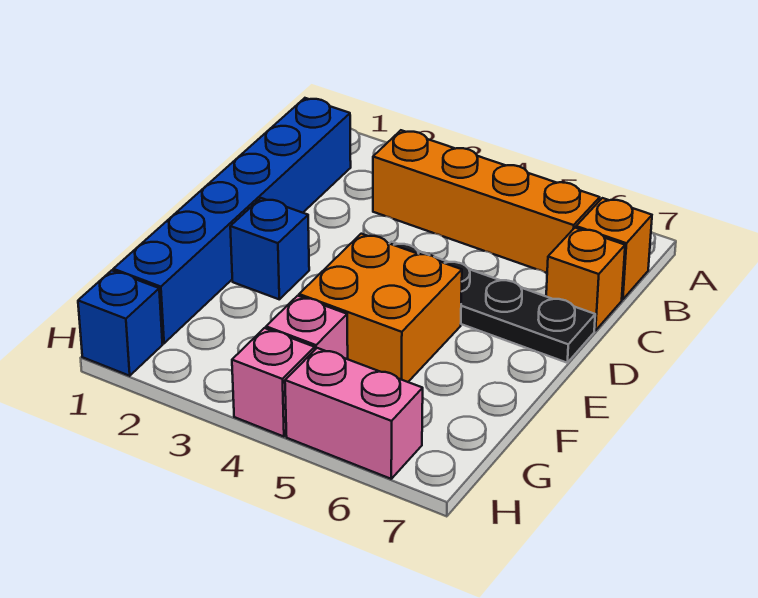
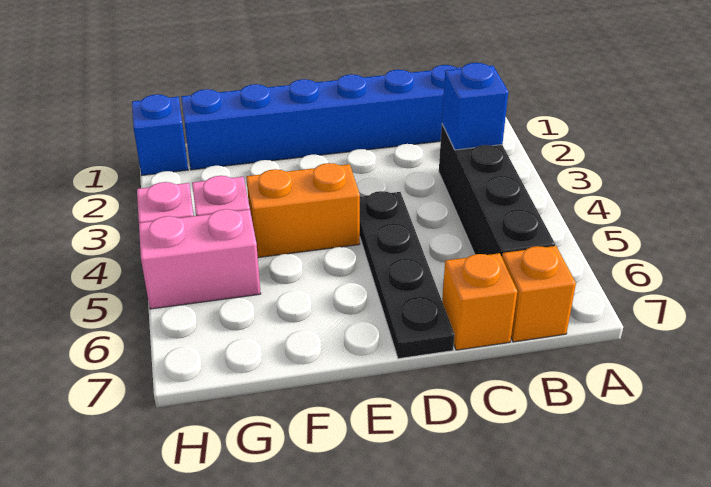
orange 1x4 brick [373,130,600,273] -> black 1x4 brick [439,124,555,257]
blue 1x1 brick [230,198,309,299] -> blue 1x1 brick moved to [442,63,508,150]
orange 2x2 brick [299,234,462,382] -> orange 1x2 brick [246,163,360,258]
pink 1x2 brick [285,348,423,479] -> pink 1x2 brick turned to [139,209,261,309]

